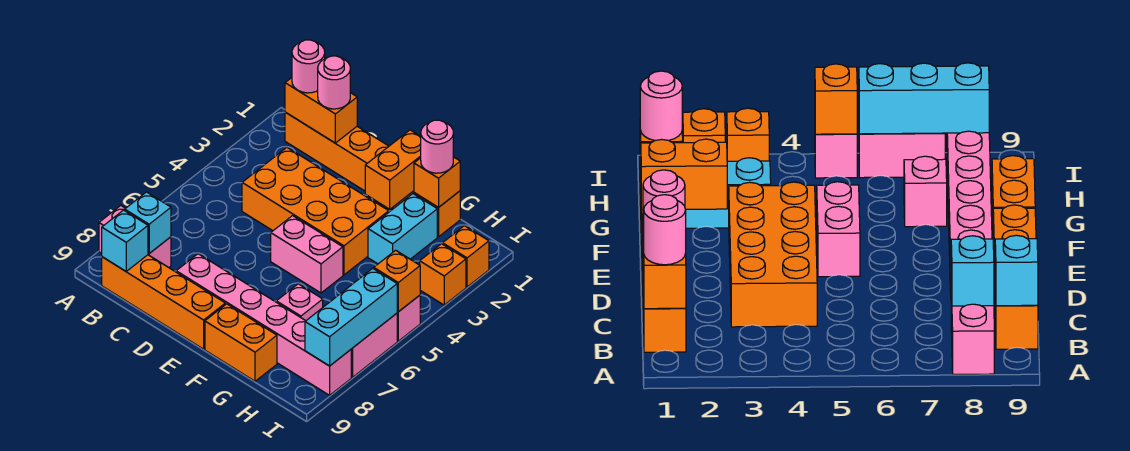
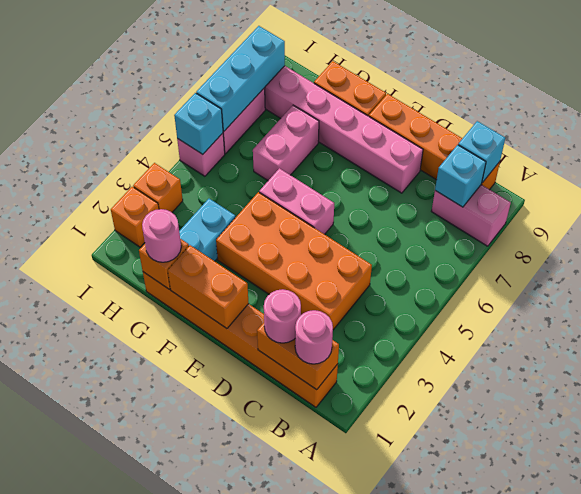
orange 1x2 brick [365,130,421,209] -> orange 1x2 brick turned to [168,245,249,328]
pink 1x1 brick [276,284,323,321] -> pink 1x2 brick [253,105,319,180]
orange 1x1 brick [374,250,420,312] -> cyan 1x1 brick [174,93,223,154]

